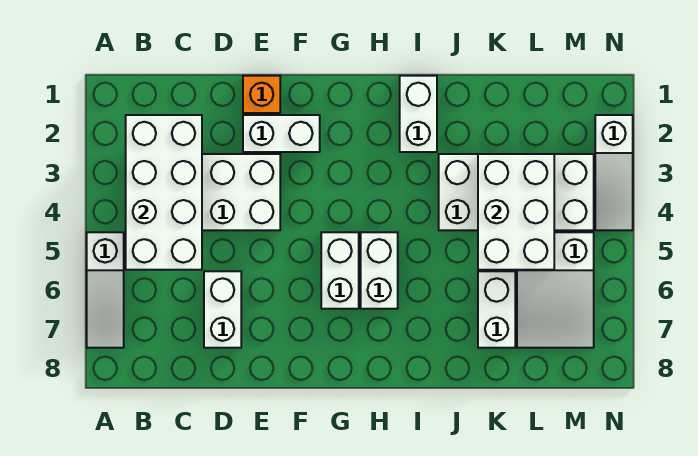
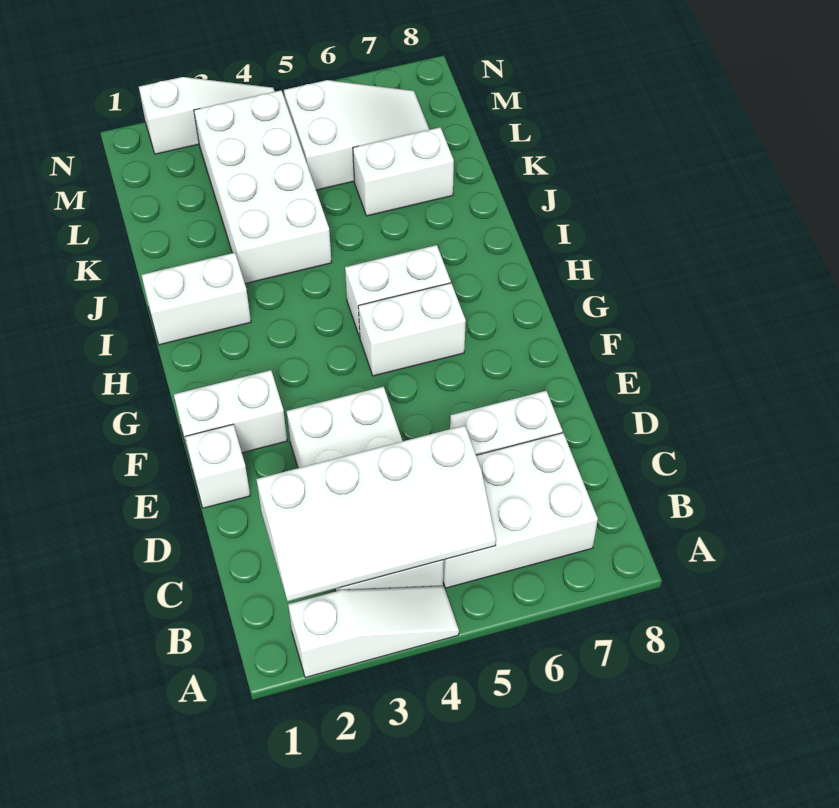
white 1x3 slope [87,232,124,348] -> white 1x3 slope moved to [288,586,459,678]
white 2x4 brick [126,115,202,270] -> white 2x4 slope [256,426,496,601]
orange 1x1 brick [243,76,280,113] -> white 1x1 brick [185,424,250,508]
white 1x2 brick [243,115,320,152] -> white 1x2 brick turned to [174,370,287,459]
white 2x3 brick [478,154,554,270] -> white 2x3 brick moved to [443,433,598,588]

